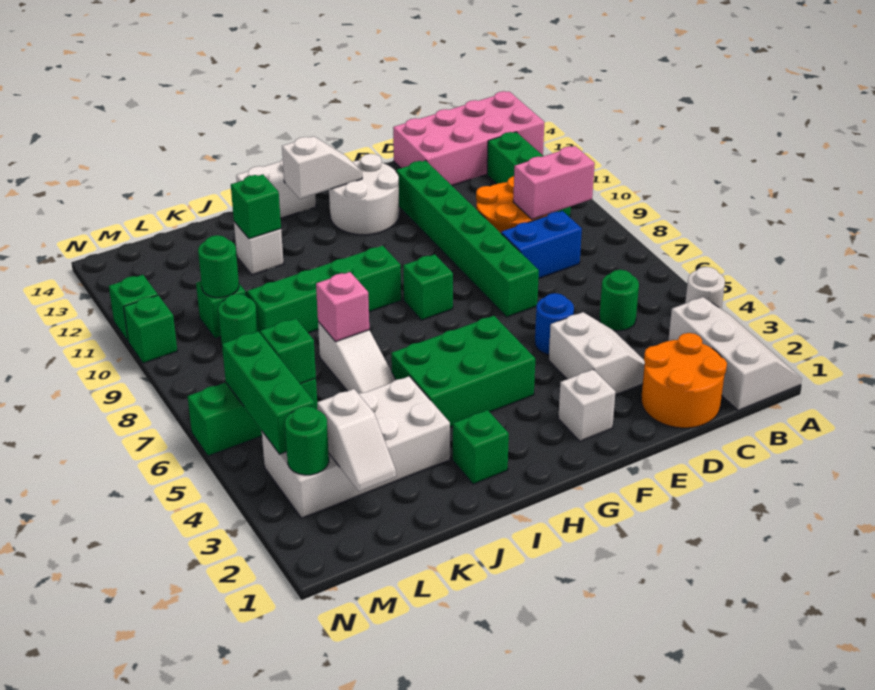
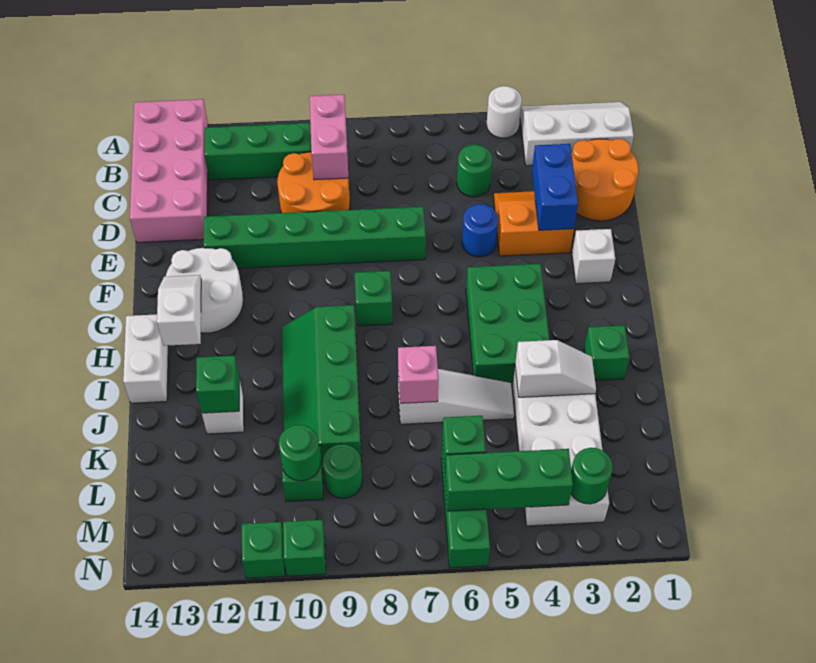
blue 1x2 brick [501,211,582,279] -> blue 1x2 brick moved to [532,144,578,230]
white 2x2 slope [549,312,645,395] -> orange 2x2 slope [494,191,574,256]
white 1x2 slope [317,389,396,492] -> white 1x2 slope moved to [515,340,596,397]

